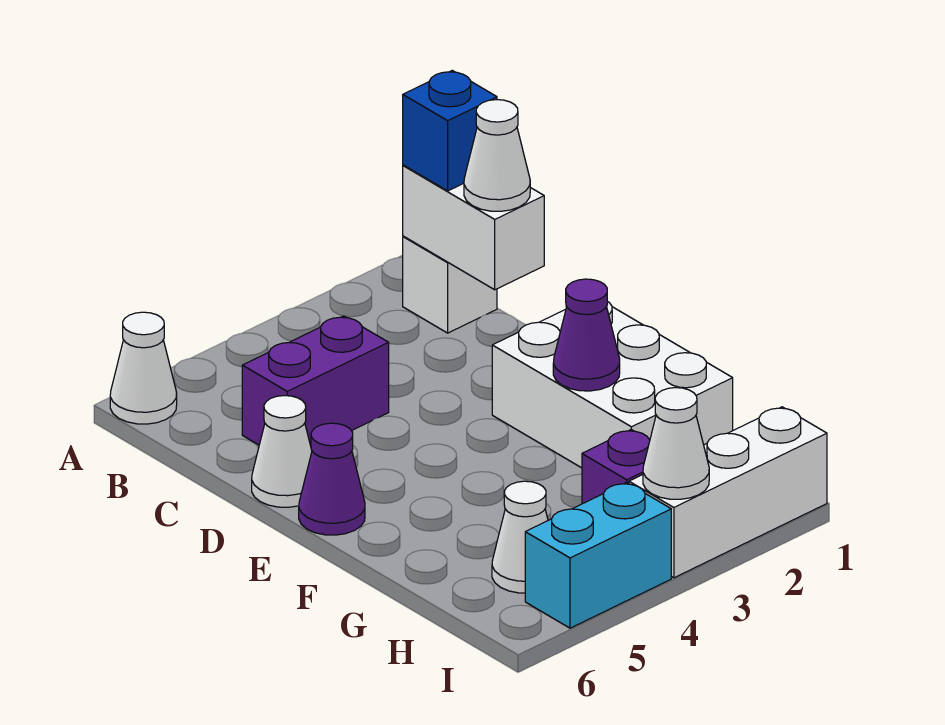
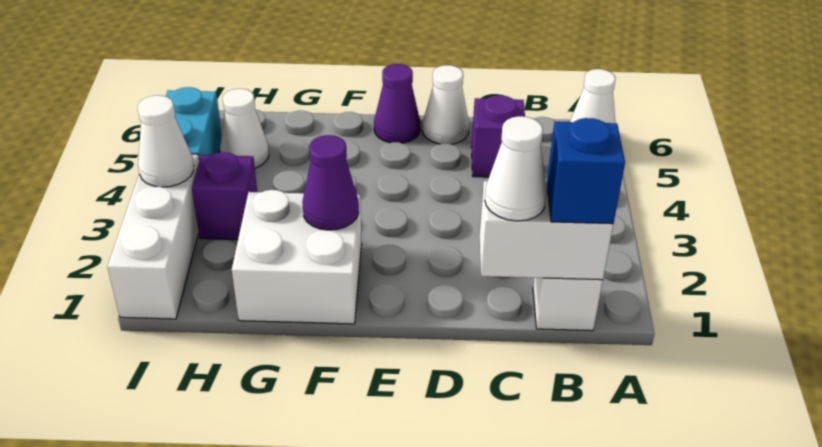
purple 1x2 brick [242,316,389,446] -> purple 1x1 brick [472,95,525,177]
white 2x3 brick [492,301,733,468] -> white 2x2 brick [232,190,362,324]

